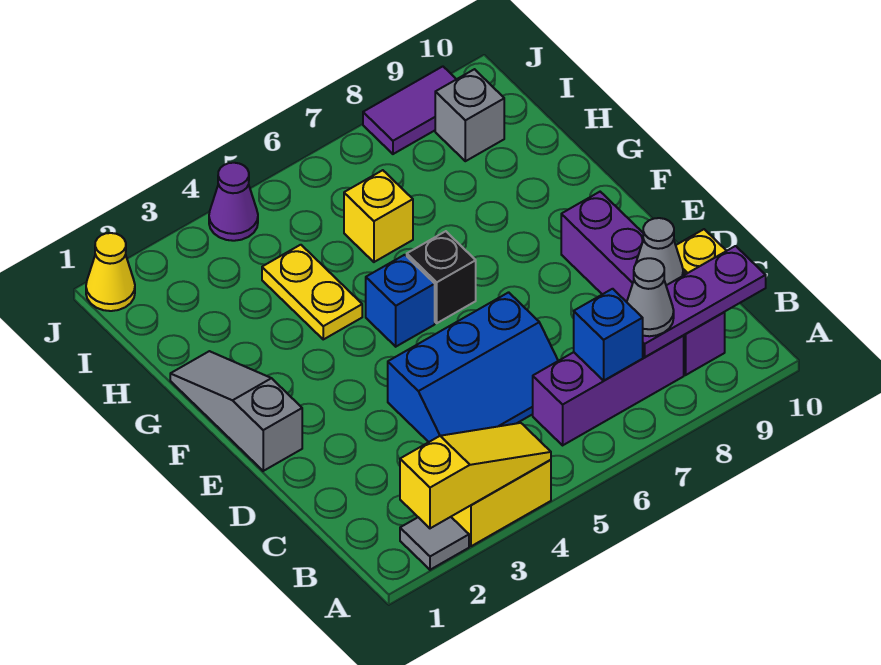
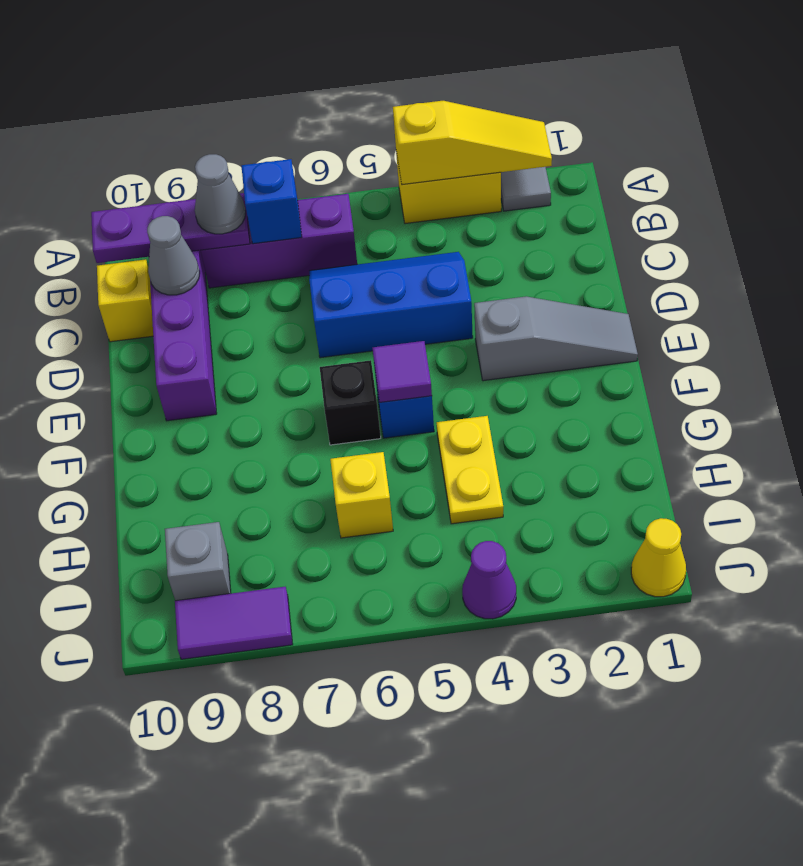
yellow 1x3 slope [400,423,551,528] -> yellow 1x3 slope turned to [393,101,552,185]
grey 1x3 slope [170,351,302,471] -> grey 1x3 slope turned to [474,297,638,381]
none -> purple 1x1 tile [373,341,432,402]

